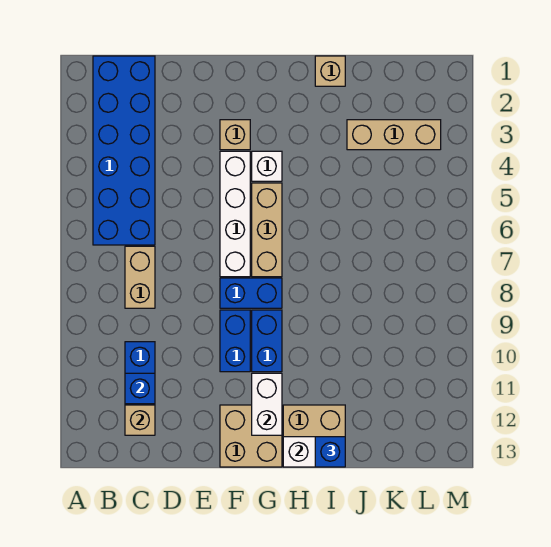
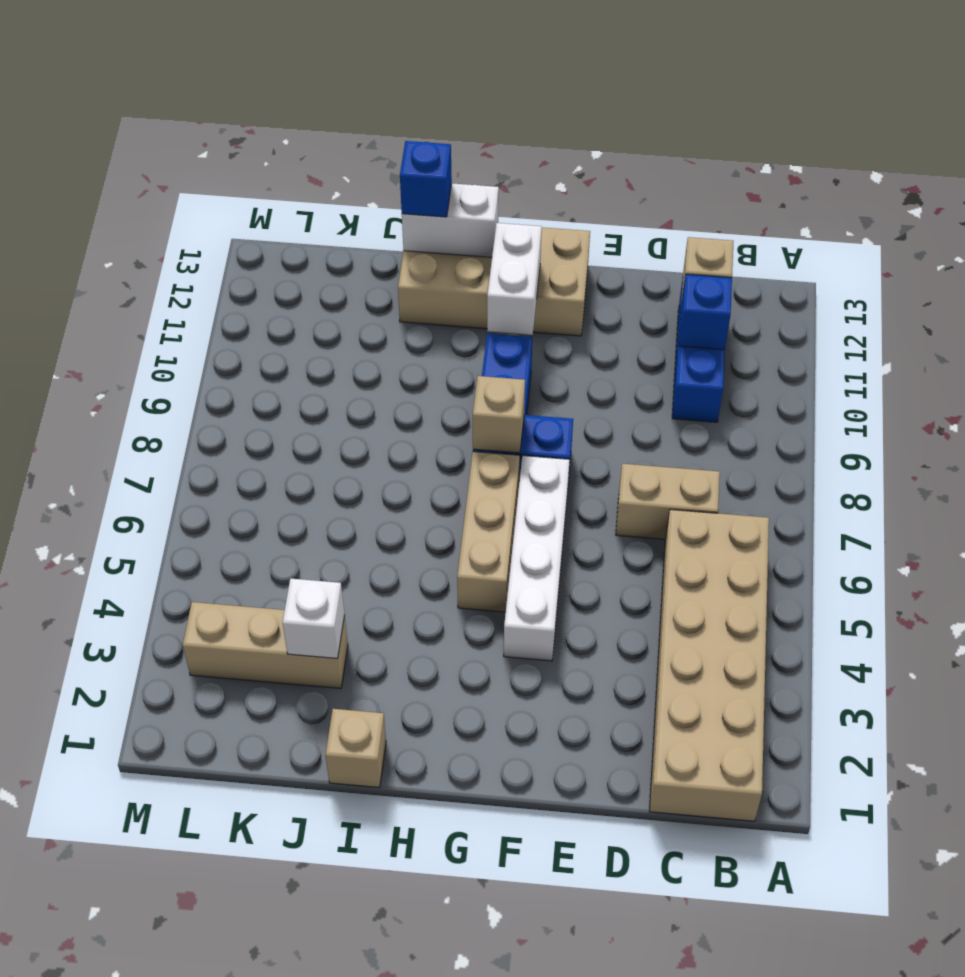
blue 2x6 brick [93,56,155,245] -> tan 2x6 brick [650,510,769,821]
tan 1x2 brick [125,246,155,308] -> tan 1x2 brick turned to [616,464,720,539]
tan 1x1 brick [220,120,250,150] -> tan 1x1 brick moved to [473,376,525,453]
blue 1x2 brick [220,310,250,372] -> none
white 1x1 brick [252,151,282,181] -> white 1x1 brick moved to [282,578,345,659]

